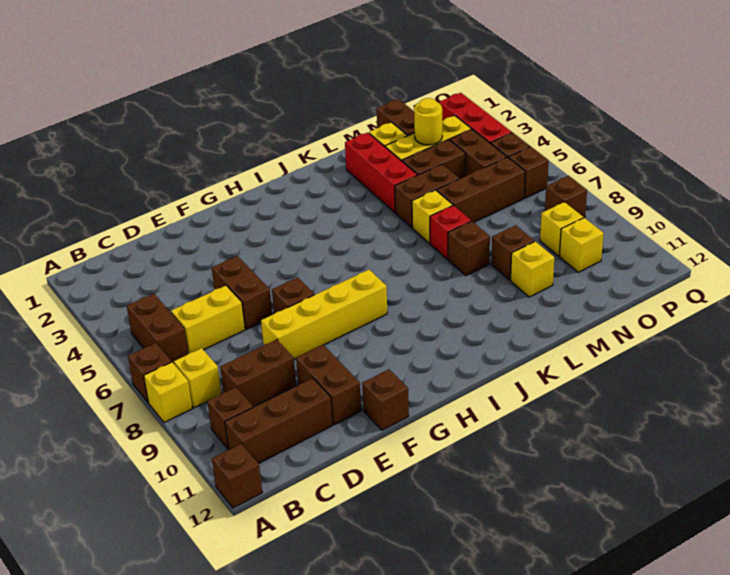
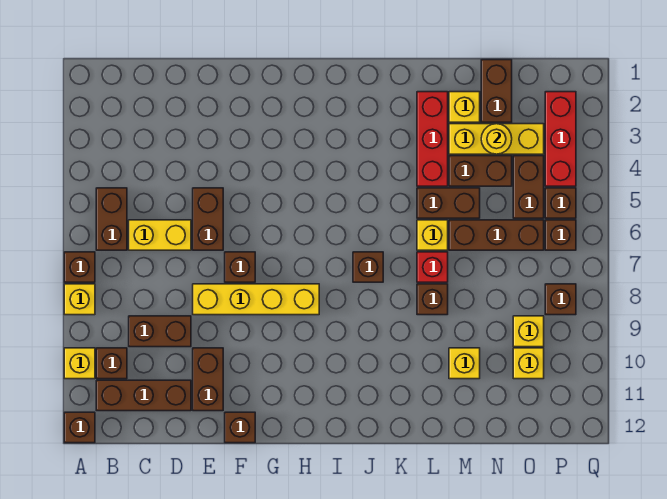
yellow 1x1 brick [174,348,222,408] -> yellow 1x1 brick moved to [64,348,95,379]
brown 1x1 brick [491,225,534,280] -> brown 1x1 brick moved to [353,252,383,282]

